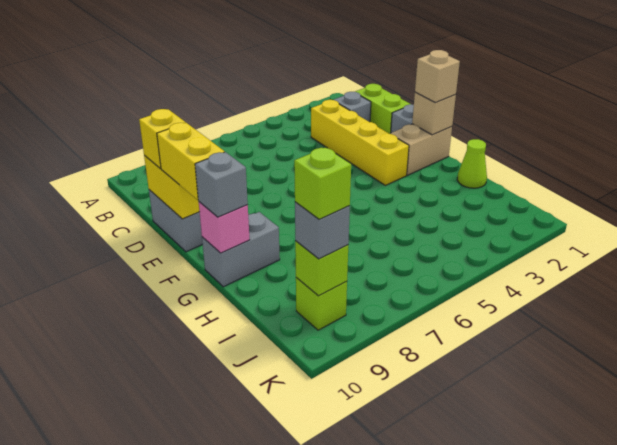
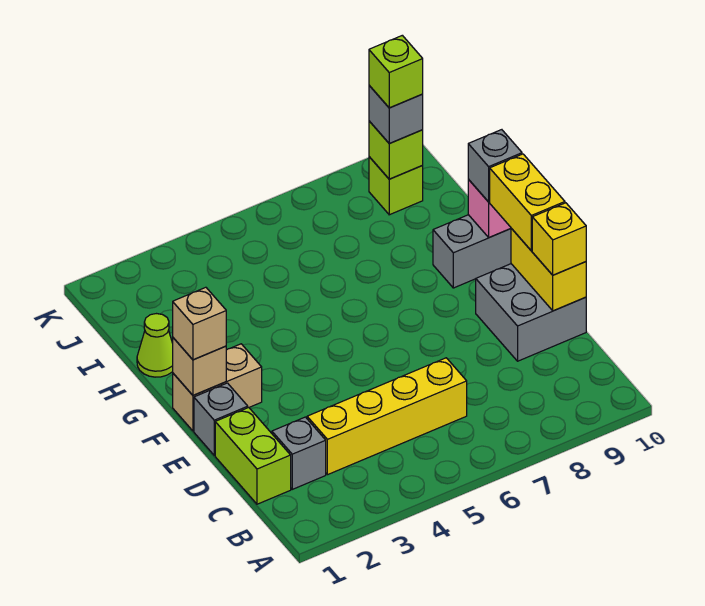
yellow 1x4 brick [311,100,409,185] -> yellow 1x4 brick turned to [307,358,467,475]

